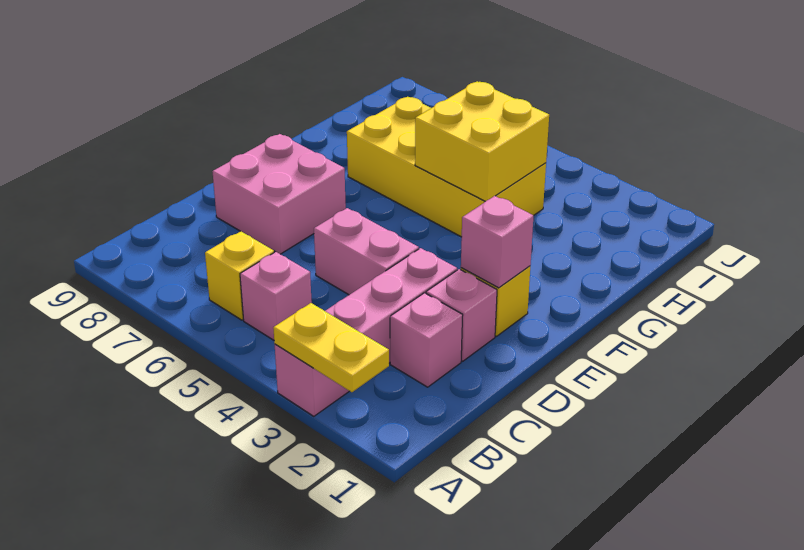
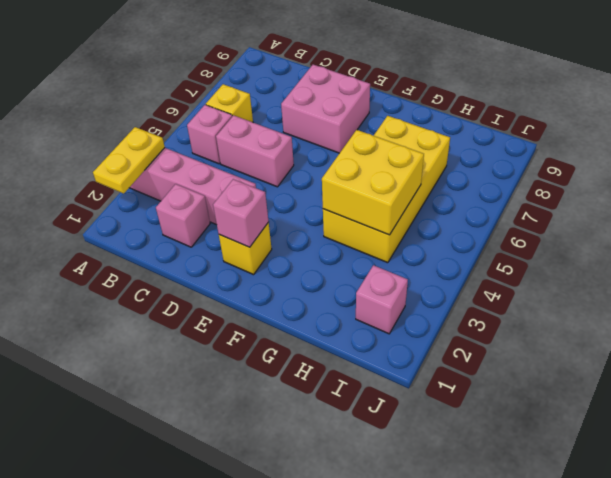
pink 1x1 brick [426,269,497,361] -> pink 1x1 brick moved to [356,265,408,334]
pink 1x2 brick [314,208,419,295] -> pink 1x2 brick turned to [216,115,294,187]

